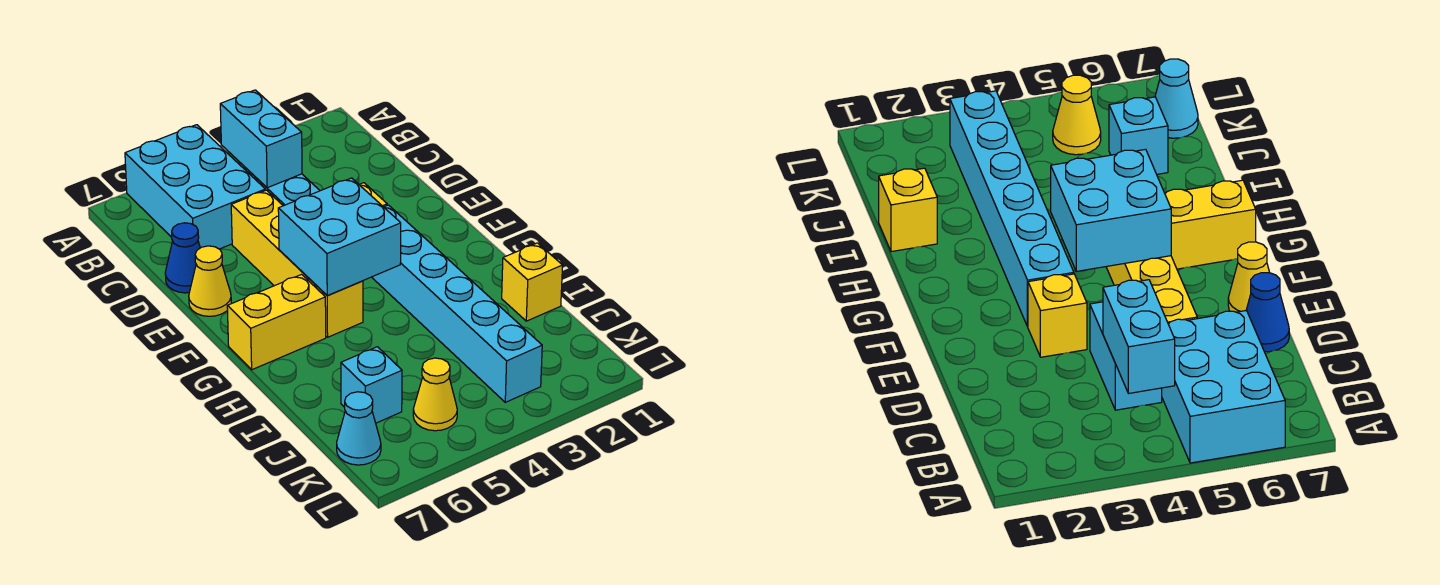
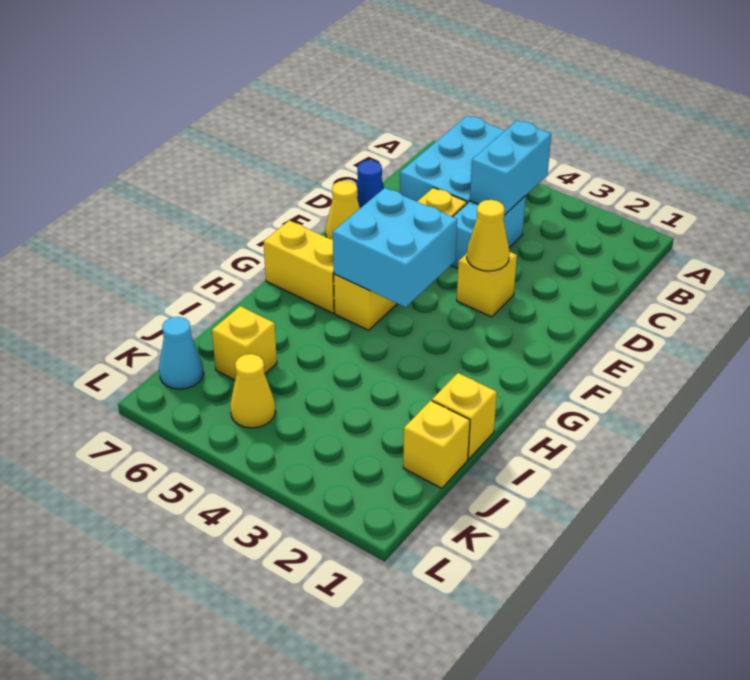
none -> yellow 1x1 cone [467,200,509,271]
cyan 1x6 brick [372,205,542,402] -> none
none -> yellow 1x1 brick [403,401,470,488]
cyan 1x1 brick [341,347,402,423] -> yellow 1x1 brick [212,306,277,380]

